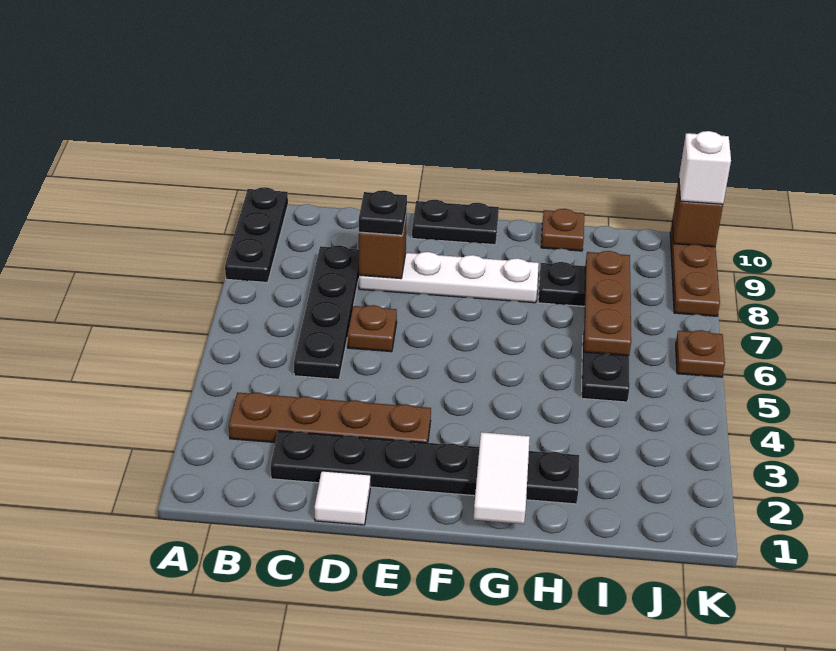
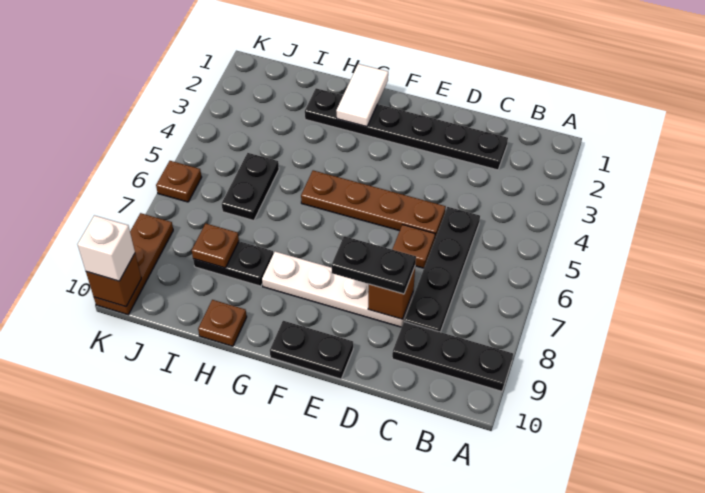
black 1x3 plate [225,187,288,283] -> black 1x3 plate turned to [392,322,513,391]
brown 1x4 plate [229,392,431,443] -> brown 1x4 plate moved to [301,170,446,238]
white 1x1 tile [314,471,370,525] -> none
black 1x1 plate [359,190,407,235] -> black 1x2 plate [332,236,416,294]
brown 1x3 plate [584,251,631,356] -> brown 1x1 plate [192,223,239,268]

